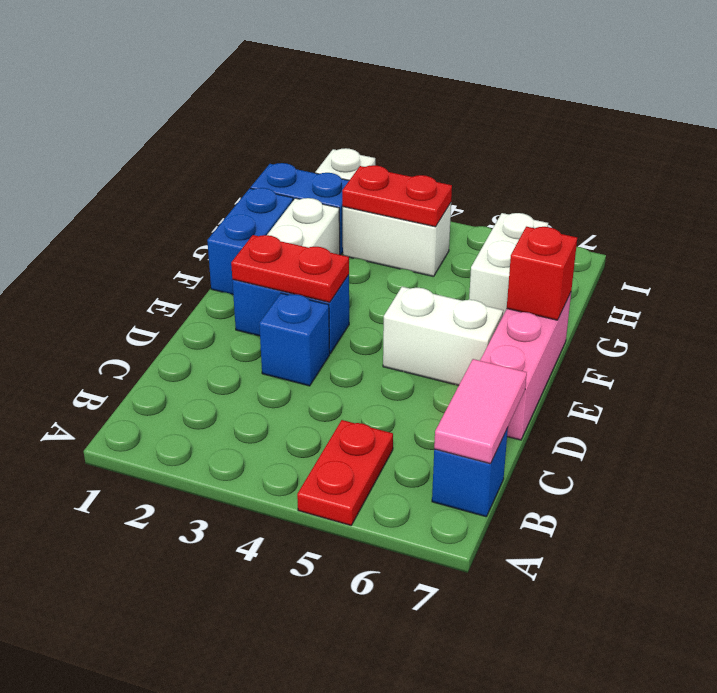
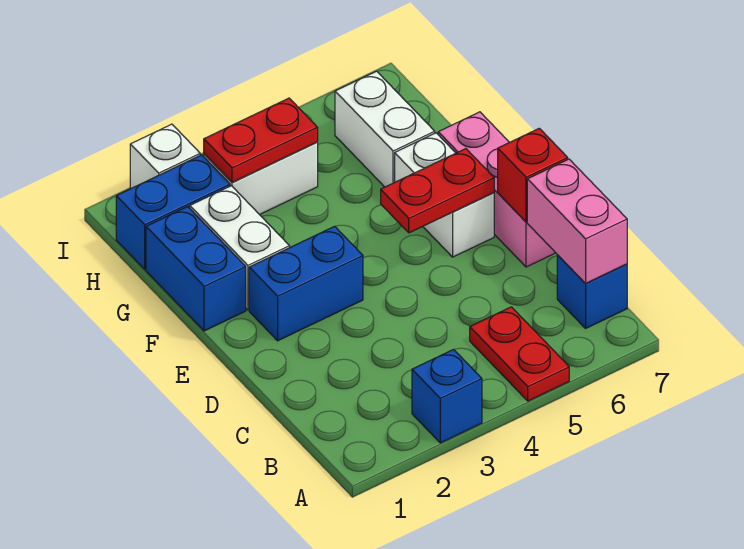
pink 1x2 tile [434,359,527,464] -> pink 1x2 brick [527,159,627,283]
blue 1x1 brick [259,293,330,386] -> blue 1x1 brick moved to [412,350,482,443]
red 1x2 plate [231,235,349,302] -> red 1x2 plate moved to [381,149,494,233]
white 1x2 brick [383,287,503,386] -> white 1x2 brick turned to [395,133,494,257]
red 1x1 brick [507,227,577,320] -> red 1x1 brick moved to [498,128,568,222]

